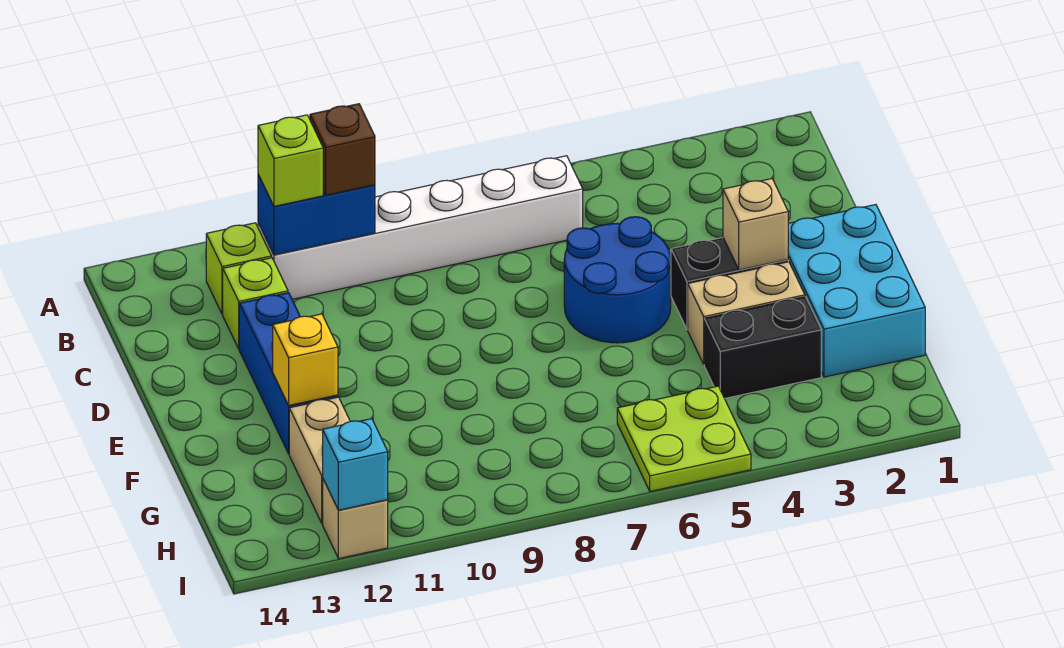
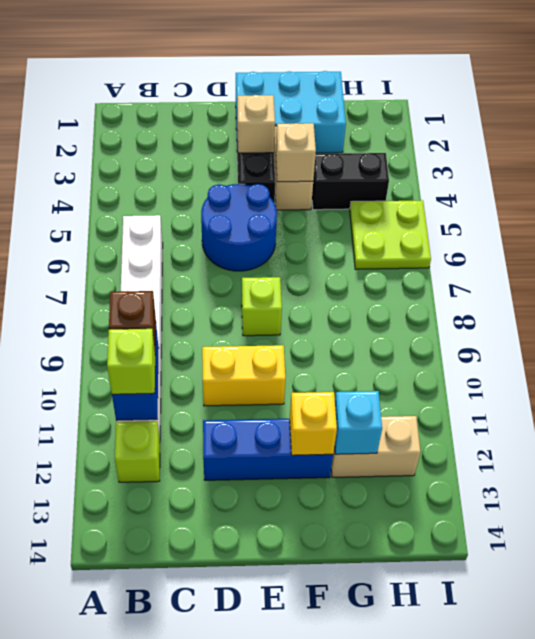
lime 1x1 brick [223,258,288,349] -> lime 1x1 brick moved to [242,277,282,336]
none -> yellow 1x2 brick [202,345,285,406]
black 1x2 brick [704,297,821,398] -> black 1x2 brick turned to [312,153,389,210]
tan 1x1 brick [323,479,388,559] -> tan 1x1 brick moved to [276,123,316,182]
cyan 1x1 brick [322,419,388,510] -> cyan 1x1 brick moved to [335,391,382,454]

